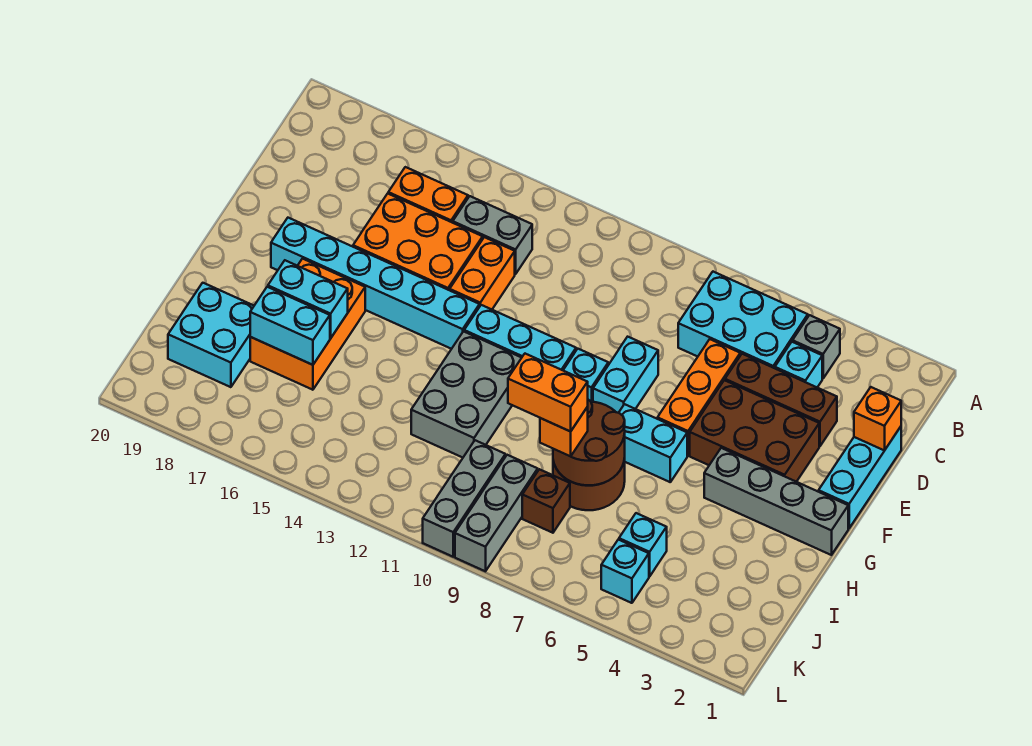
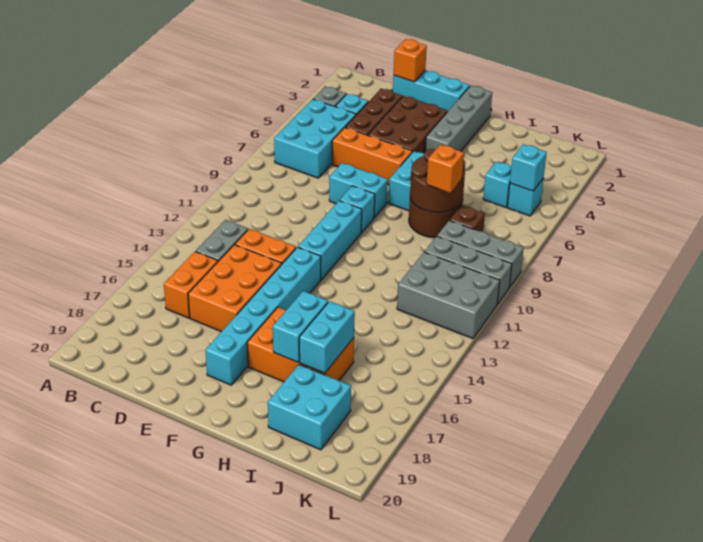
grey 2x3 brick [411,331,521,458] -> grey 2x3 brick moved to [397,252,500,339]
orange 1x2 brick [508,354,588,432] -> none
none -> cyan 1x1 brick [510,144,547,191]

